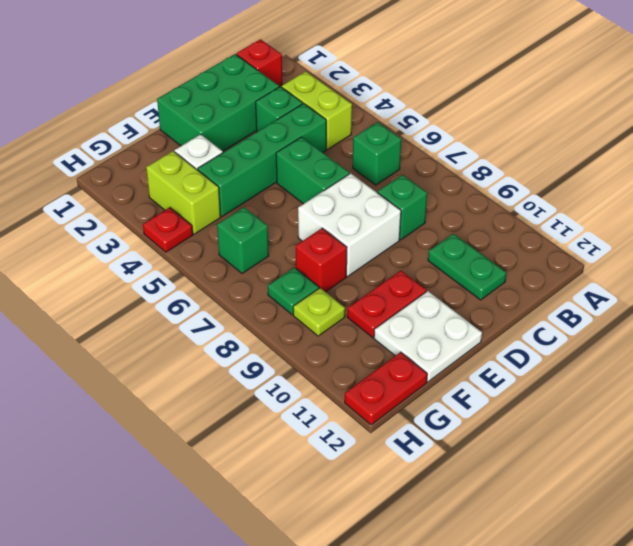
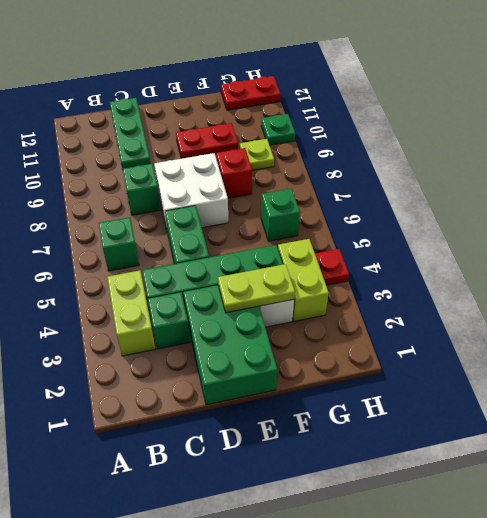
red 1x1 brick [236,39,282,87] -> none
green 2x3 brick [157,54,279,151] -> green 2x3 brick turned to [183,285,277,405]
green 1x2 plate [428,234,506,300] -> green 1x3 plate [110,98,151,169]
none -> lime 1x2 plate [218,264,295,313]
white 2x2 plate [374,291,482,382] -> none
green 1x1 plate [268,268,319,315] -> green 1x1 plate moved to [261,114,295,145]

